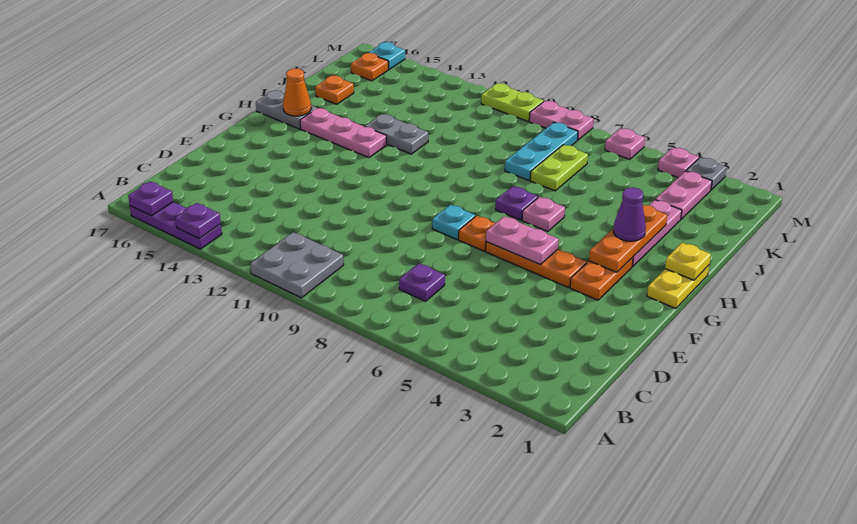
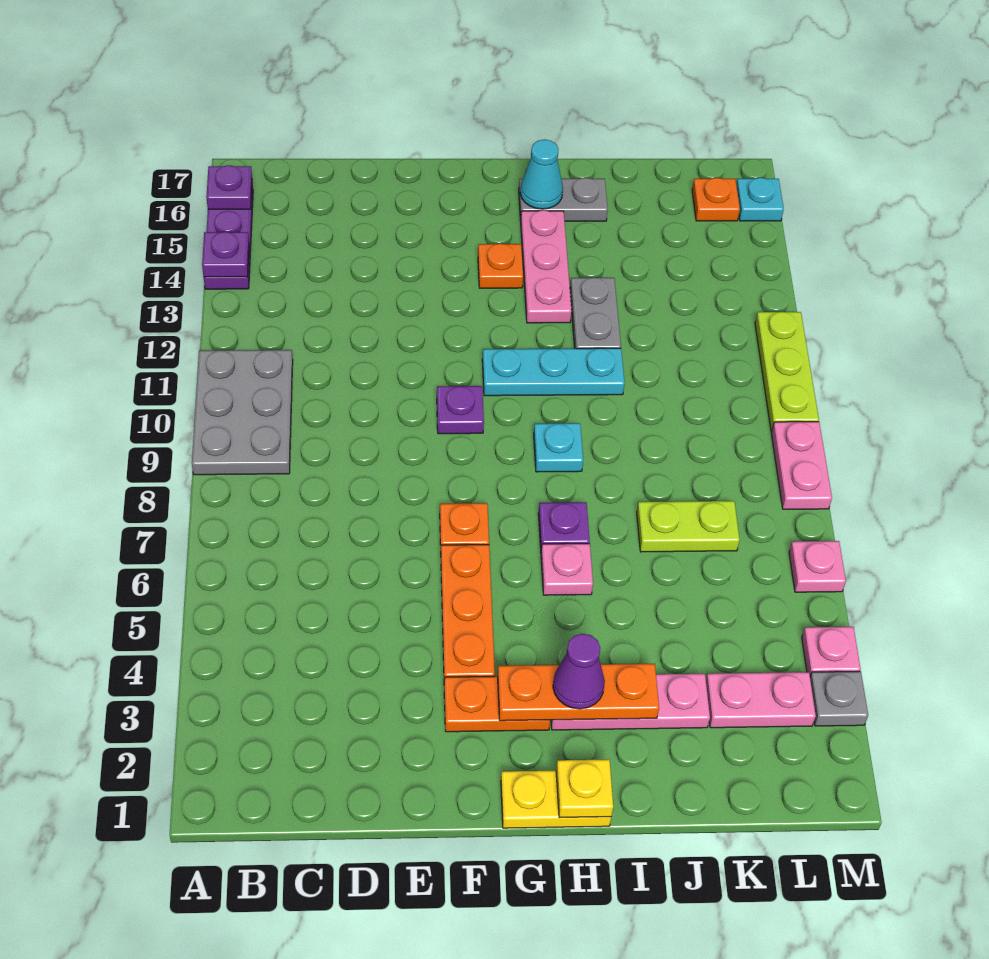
grey 2x2 plate [250,232,344,298] -> grey 2x3 plate [192,350,293,475]
purple 1x1 plate [399,263,445,301] -> purple 1x1 plate moved to [437,386,484,434]
pink 1x2 plate [486,216,559,265] -> none
cyan 1x1 plate [432,205,475,240] -> cyan 1x1 plate moved to [534,423,583,472]
grey 1x2 plate [256,90,317,129] -> grey 1x2 plate turned to [519,178,608,221]
orange 1x1 cone [283,69,311,116] -> cyan 1x1 cone [520,139,563,209]
cyan 1x3 plate [505,122,578,180] -> cyan 1x3 plate moved to [482,348,625,396]
orange 1x1 plate [315,76,354,104] -> orange 1x1 plate moved to [478,244,523,288]
lime 1x2 plate [481,83,544,121] -> lime 1x3 plate [755,312,819,431]

